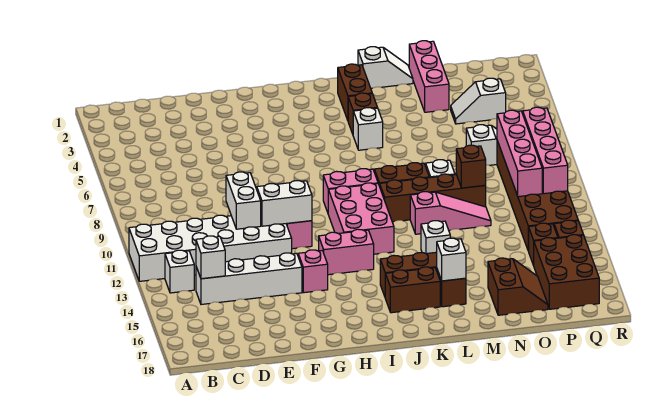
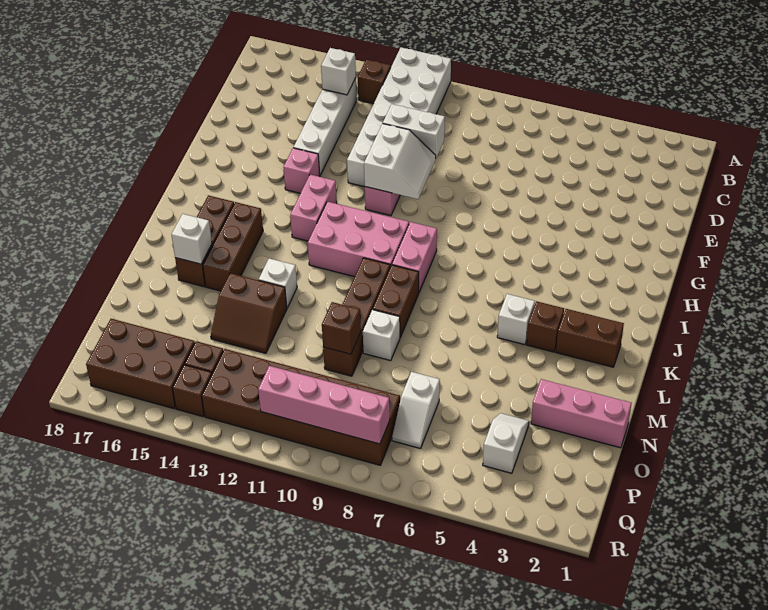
white 1x1 brick [165,250,194,293] -> brown 1x1 brick [358,60,391,104]
white 1x2 slope [358,47,413,88] -> none
pink 1x3 slope [410,192,491,234] -> none
brown 2x2 slope [488,258,548,315] -> brown 2x2 slope moved to [211,273,287,353]
pink 1x4 brick [497,110,542,197] -> none

